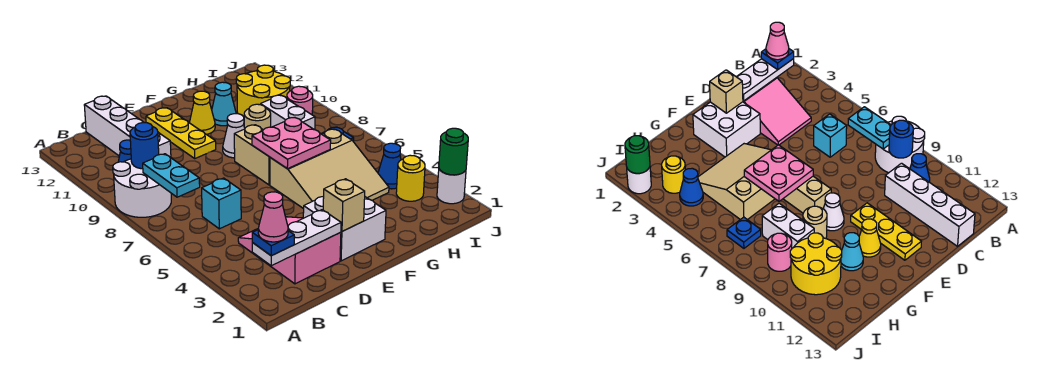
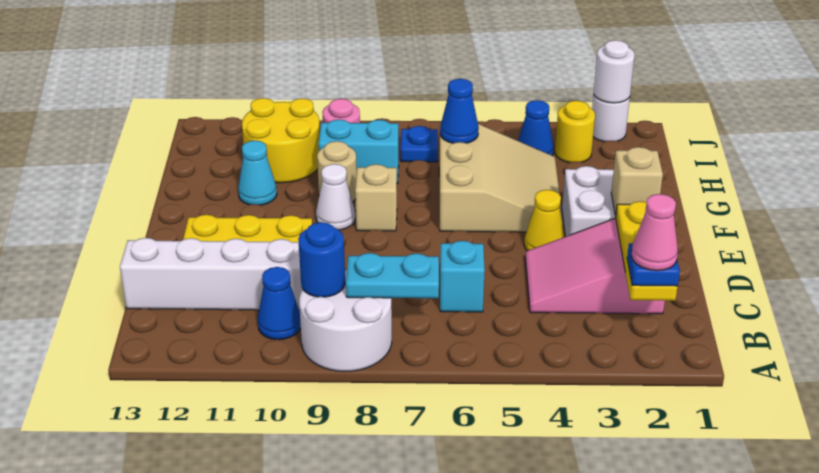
white 1x3 plate [252,210,341,266] -> yellow 1x3 plate [616,201,678,301]
pink 2x2 plate [252,117,331,169] -> none
tan 1x2 brick [234,125,270,185] -> tan 1x1 brick [355,164,397,231]
yellow 1x1 cone [190,91,215,134] -> yellow 1x1 cone moved to [524,190,565,251]
none -> blue 1x1 cone [440,79,479,143]
white 1x2 brick [260,95,315,130] -> cyan 1x2 brick [319,119,399,184]
green 1x1 round brick [439,128,468,175] -> white 1x1 round brick [594,40,635,103]

